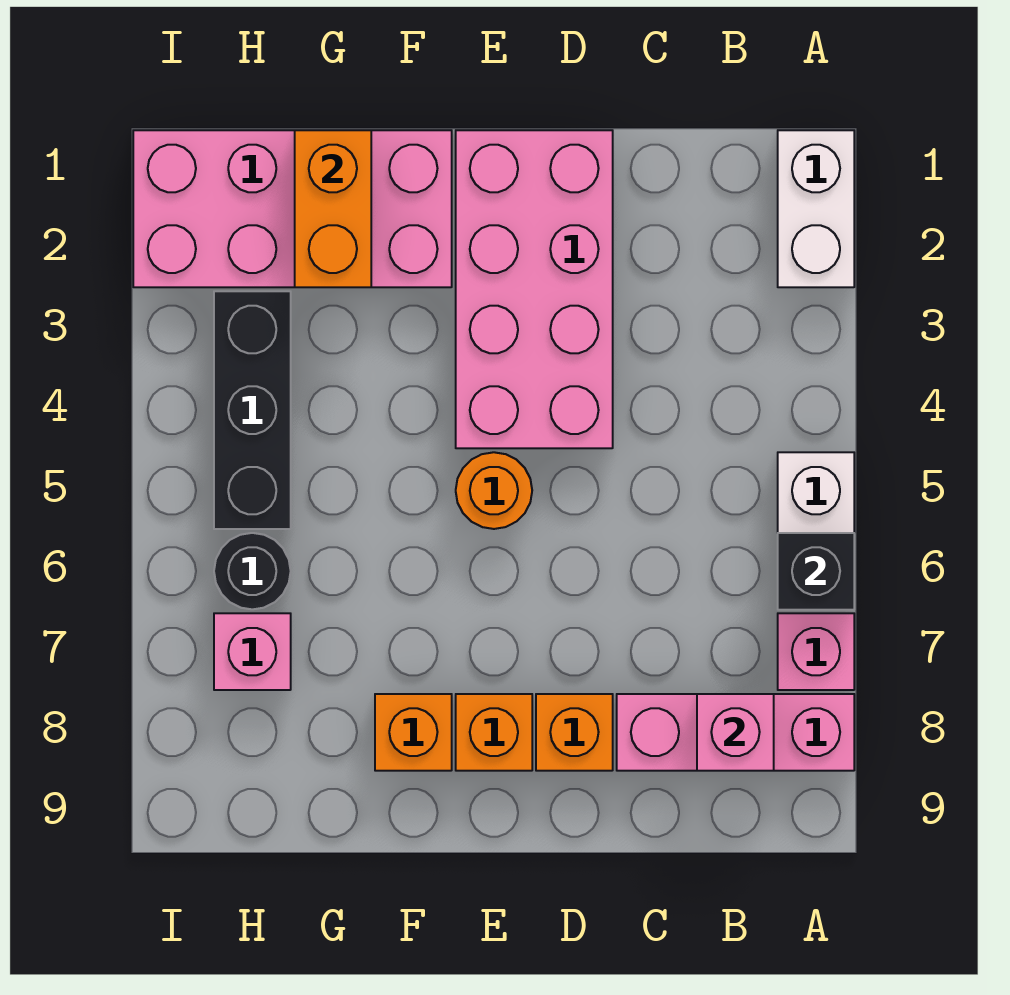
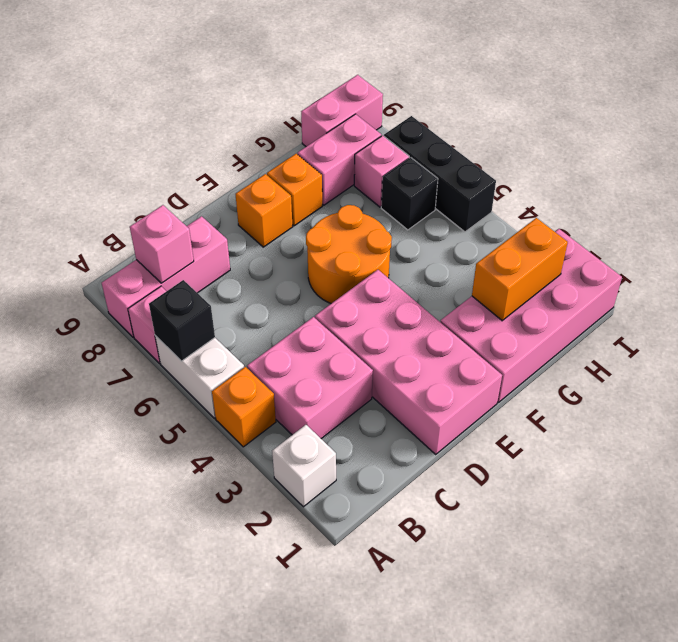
white 1x2 brick [778,130,854,287] -> white 1x1 brick [272,425,336,507]
none -> pink 2x2 brick [247,317,373,439]
orange 1x1 brick [536,694,613,771] -> orange 1x1 brick moved to [212,367,276,447]
orange 1x1 round brick [456,452,532,529] -> orange 2x2 round brick [306,205,392,304]
orange 1x2 brick [295,130,371,287] -> orange 1x2 brick turned to [472,218,568,321]
none -> pink 1x2 brick [298,114,381,205]
black 1x3 brick [214,291,291,529] -> black 1x3 brick moved to [384,116,496,232]
black 1x1 round brick [214,533,291,609] -> black 1x1 brick [381,157,438,230]
none -> pink 1x2 brick [301,75,383,147]

